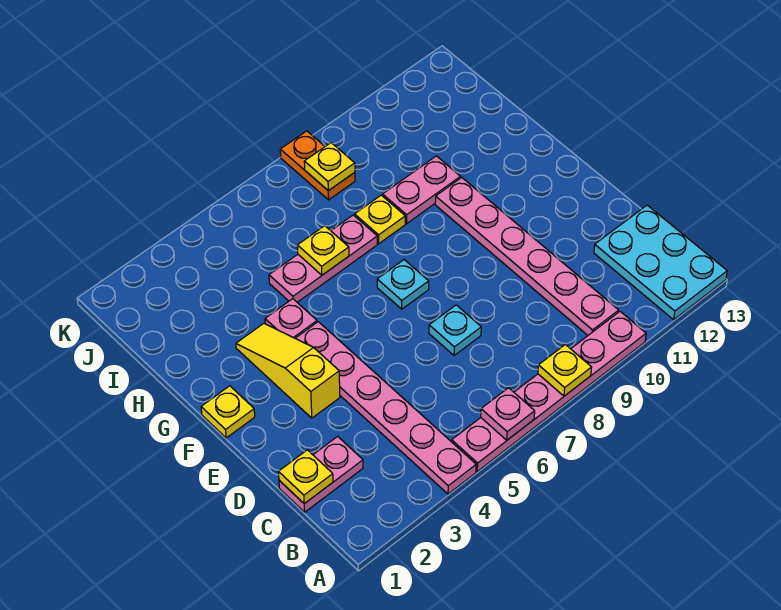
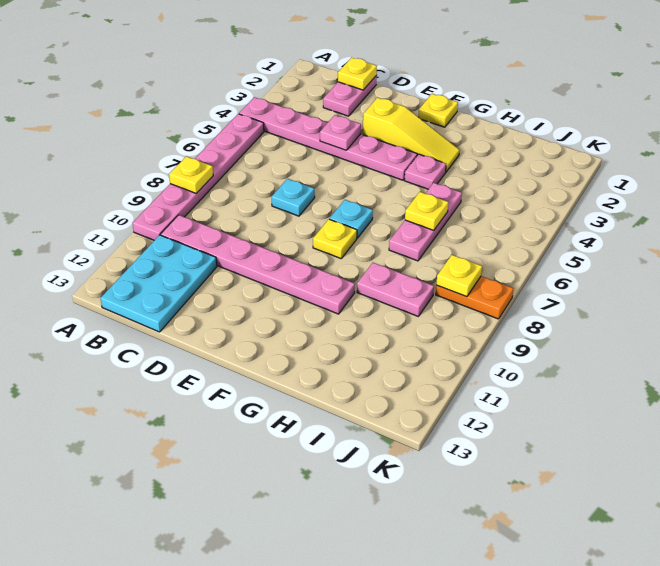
pink 1x1 plate [481,388,535,440] -> pink 1x1 plate moved to [320,115,361,150]
cyan 2x3 plate [594,205,727,320] -> cyan 2x3 plate turned to [100,235,217,332]
yellow 1x1 plate [355,195,405,244] -> yellow 1x1 plate moved to [313,219,357,258]
pink 1x2 plate [383,156,460,224] -> pink 1x2 plate turned to [357,263,434,316]

